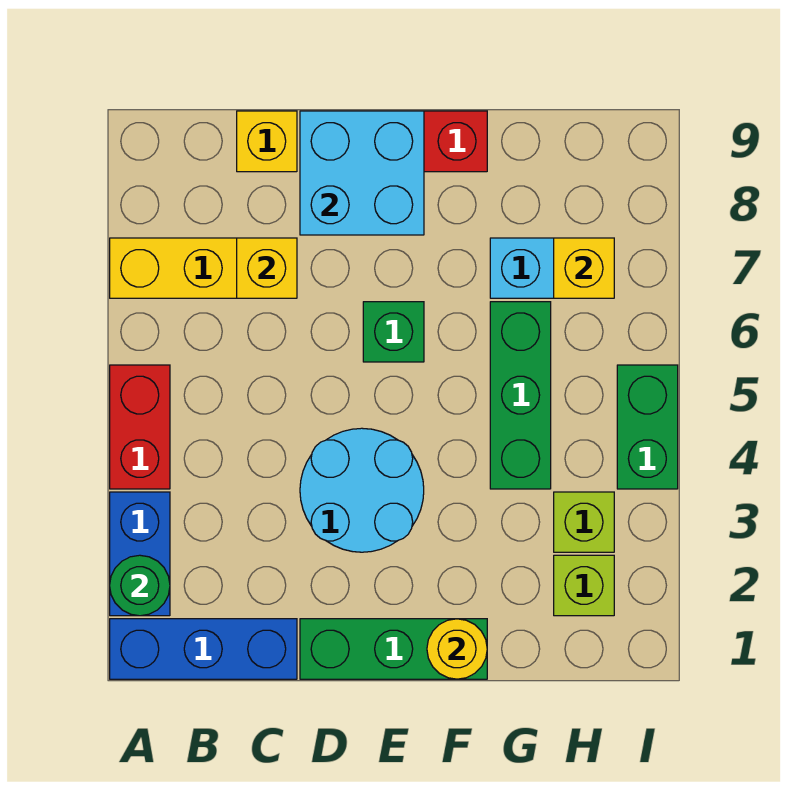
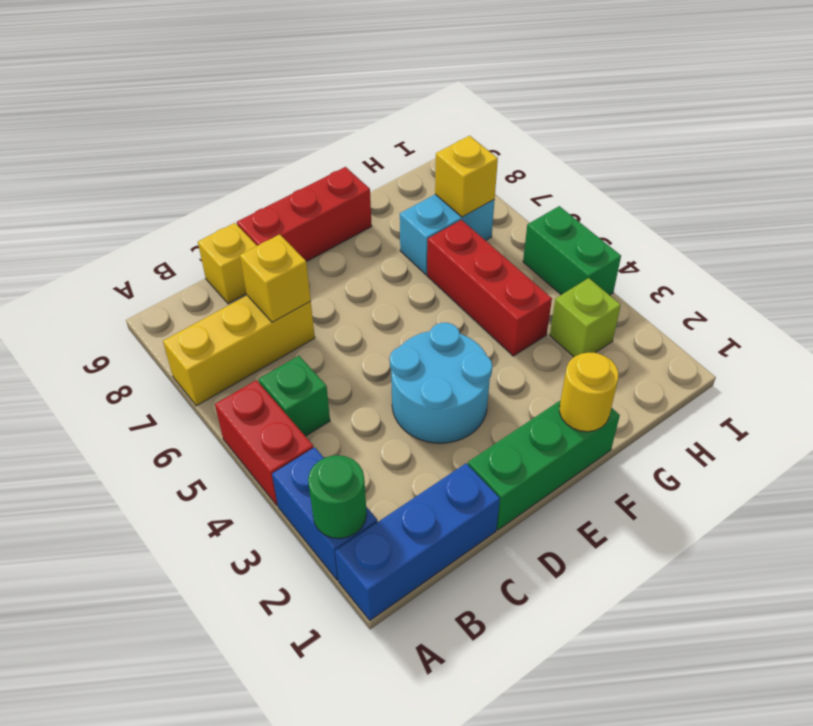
cyan 2x2 brick [300,111,424,235] -> none
green 1x1 brick [363,302,424,362] -> green 1x1 brick moved to [259,356,330,436]
green 1x3 brick [490,302,551,489] -> red 1x3 brick [427,220,552,356]
lime 1x1 brick [554,555,614,616] -> none

